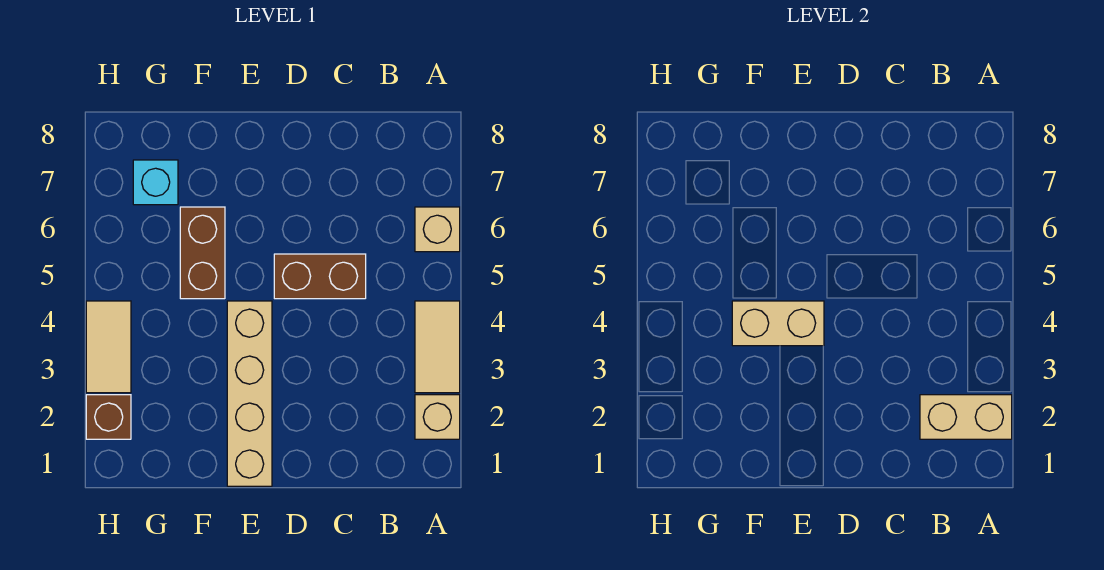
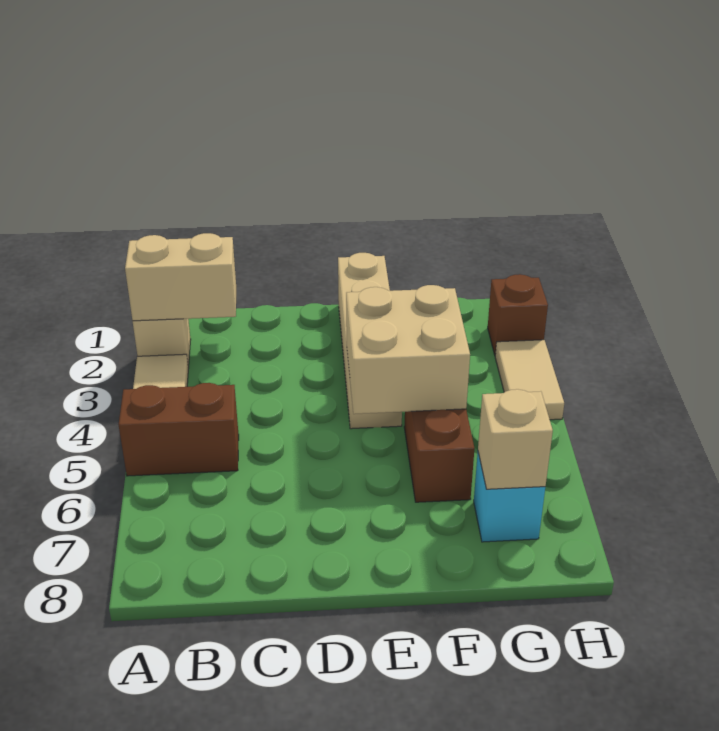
tan 1x1 brick [415,207,460,252] -> tan 1x1 brick moved to [478,389,553,489]
brown 1x2 brick [274,254,366,299] -> brown 1x2 brick moved to [119,383,239,476]
tan 1x2 brick [732,301,824,346] -> tan 2x2 brick [346,285,470,414]

